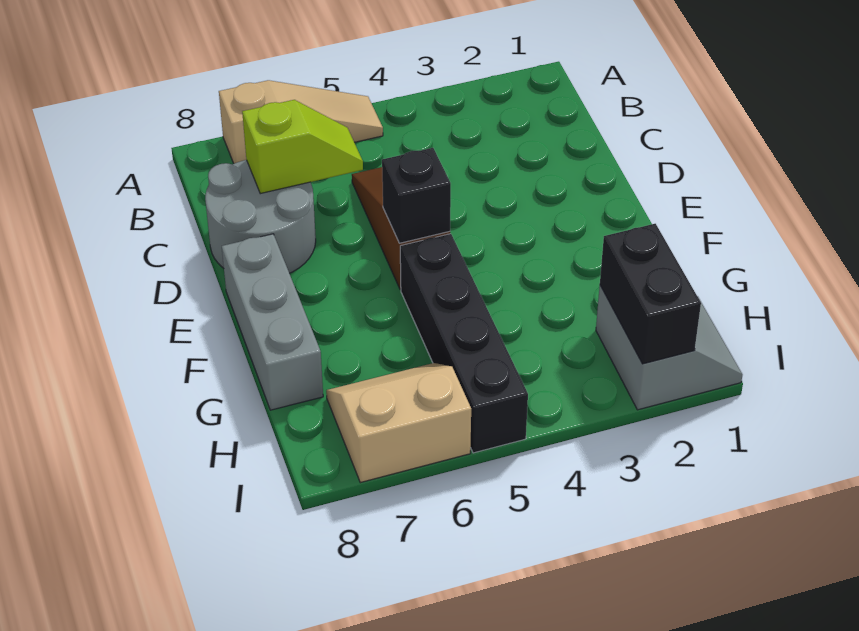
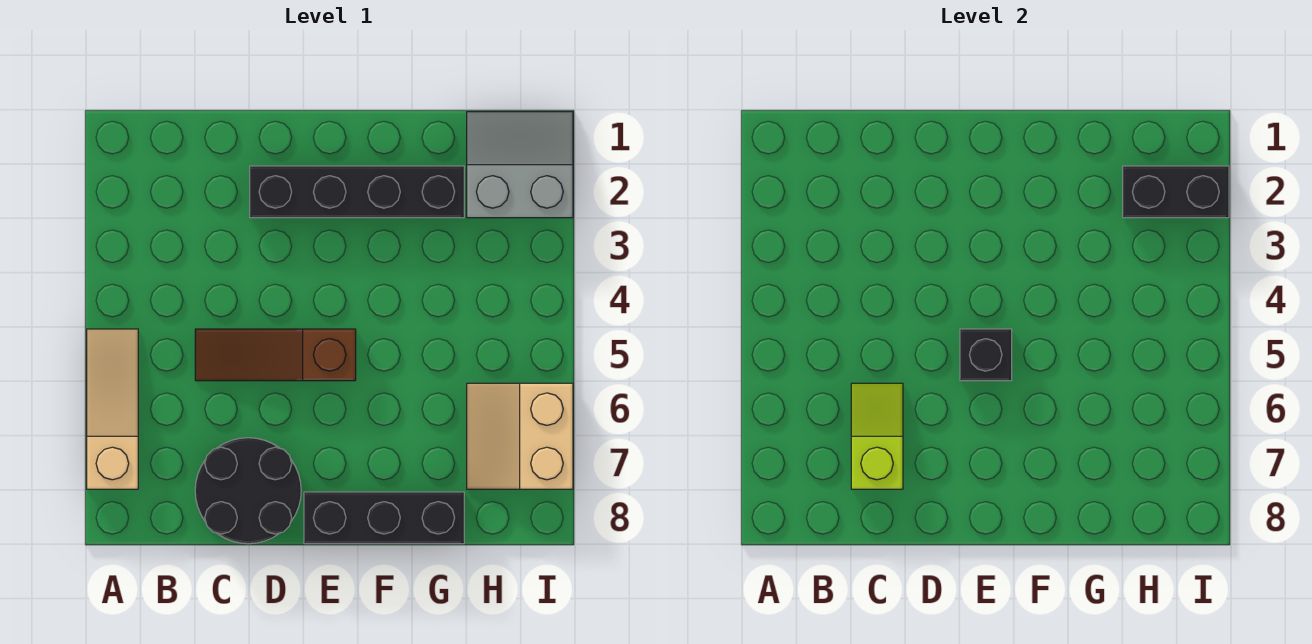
grey 2x2 round brick [205,160,316,273] -> black 2x2 round brick [195,438,301,544]
grey 1x3 brick [222,234,323,410] -> black 1x3 brick [304,492,464,544]
black 1x4 brick [400,234,528,453] -> black 1x4 brick moved to [250,166,464,218]

